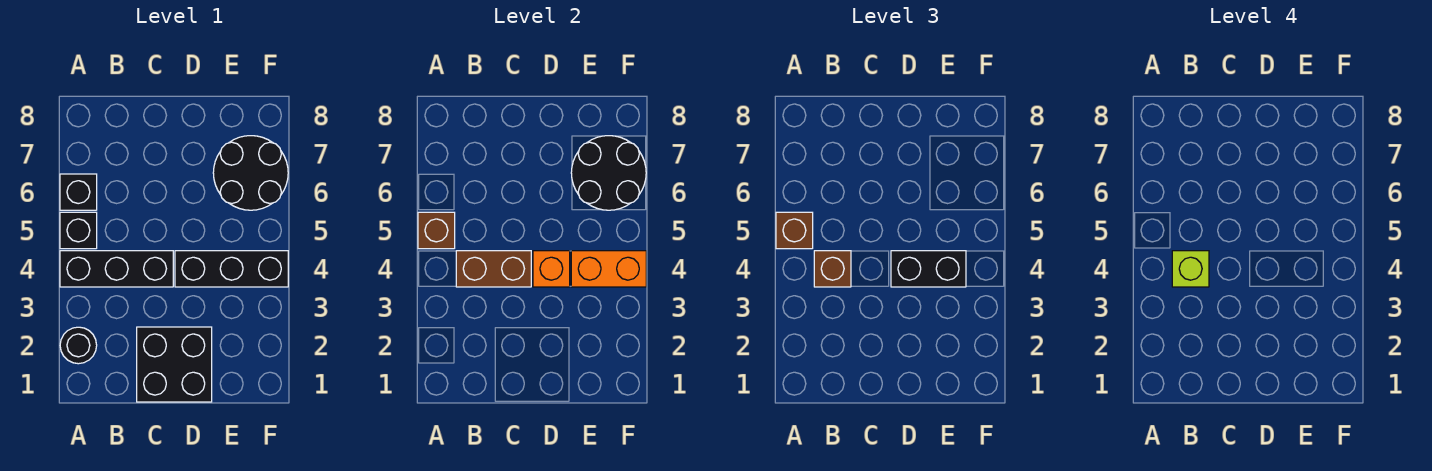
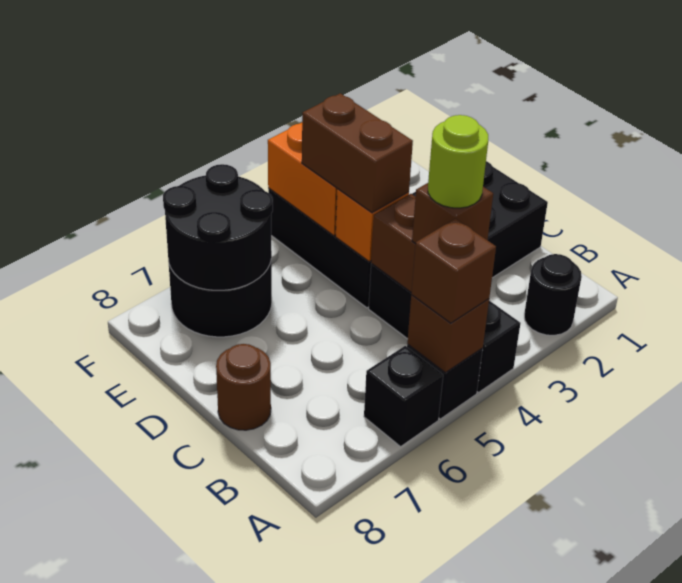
lime 1x1 brick [1172,251,1209,287] -> lime 1x1 round brick [428,115,488,208]
none -> brown 1x1 round brick [216,344,271,430]
black 1x2 brick [891,251,966,287] -> brown 1x2 brick [302,93,413,213]

